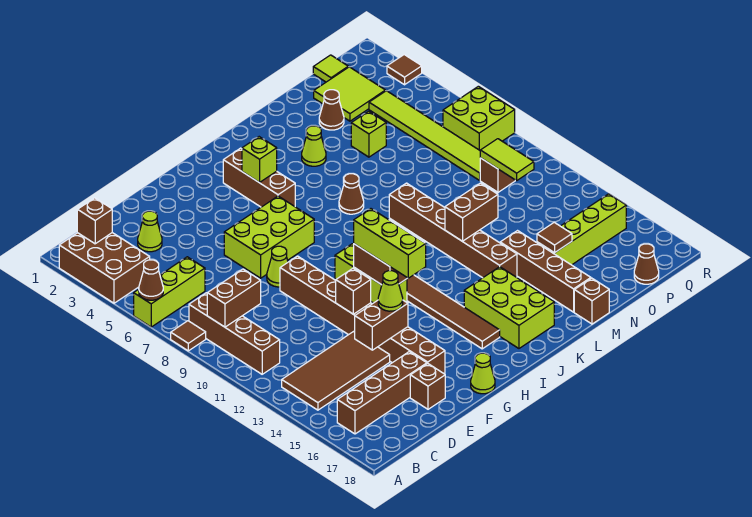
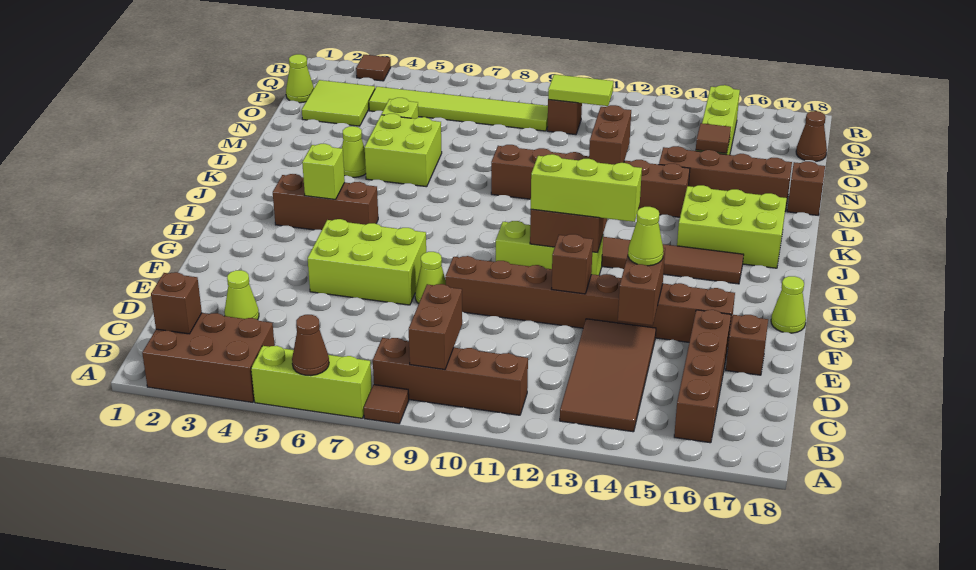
lime 1x3 brick [134,257,205,327] -> lime 1x3 brick turned to [251,346,372,418]
lime 2x3 brick [224,196,314,278] -> lime 2x3 brick turned to [308,219,426,305]
brown 1x1 cone [339,174,364,214] -> none
brown 1x1 cone [319,90,344,130] -> none
lime 1x1 tile [313,55,348,82] -> lime 1x1 cone [286,54,314,103]
lime 2x2 brick [443,86,515,150] -> lime 2x2 brick moved to [365,114,442,187]

